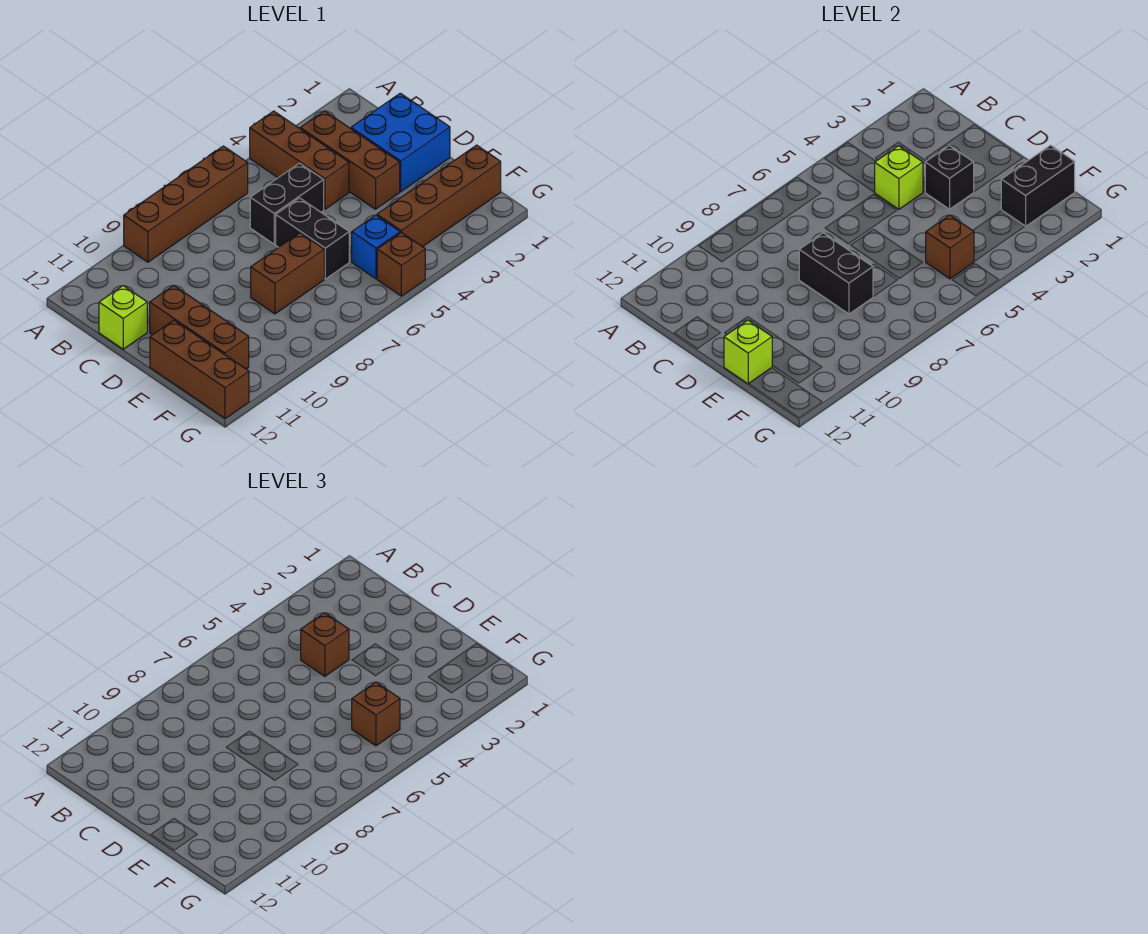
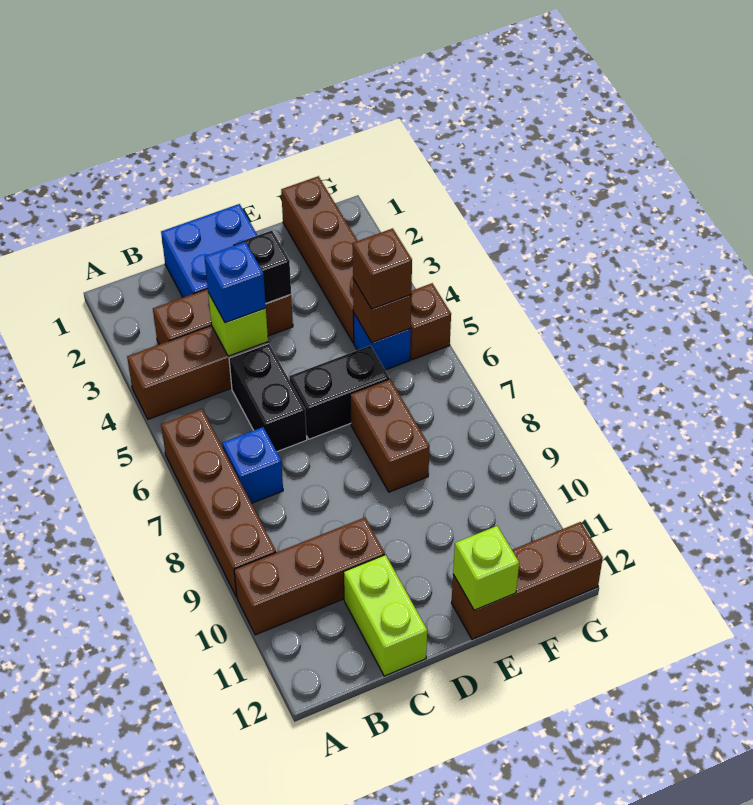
none -> blue 1x1 brick [222,427,283,503]
brown 1x1 brick [301,613,349,676] -> blue 1x1 brick [204,242,266,323]
lime 1x1 brick [99,286,147,349] -> lime 1x2 brick [344,555,427,676]
black 1x2 brick [799,233,873,314] -> none
brown 1x3 brick [150,285,249,369] -> brown 1x3 brick moved to [234,518,385,635]
black 1x2 brick [1001,145,1075,226] -> none

